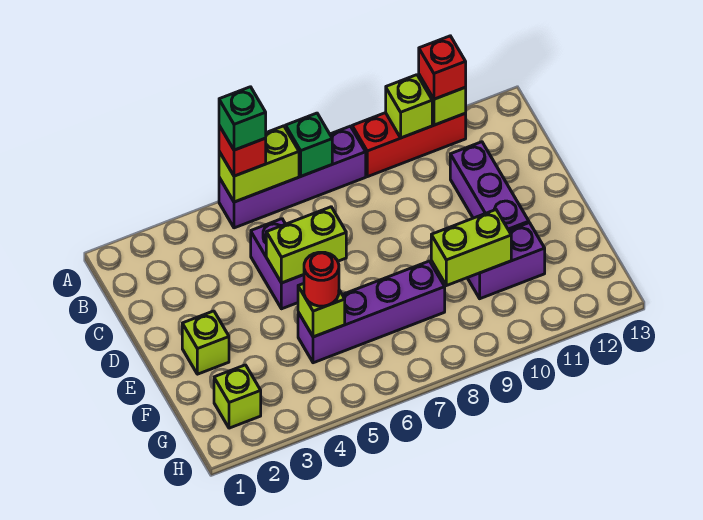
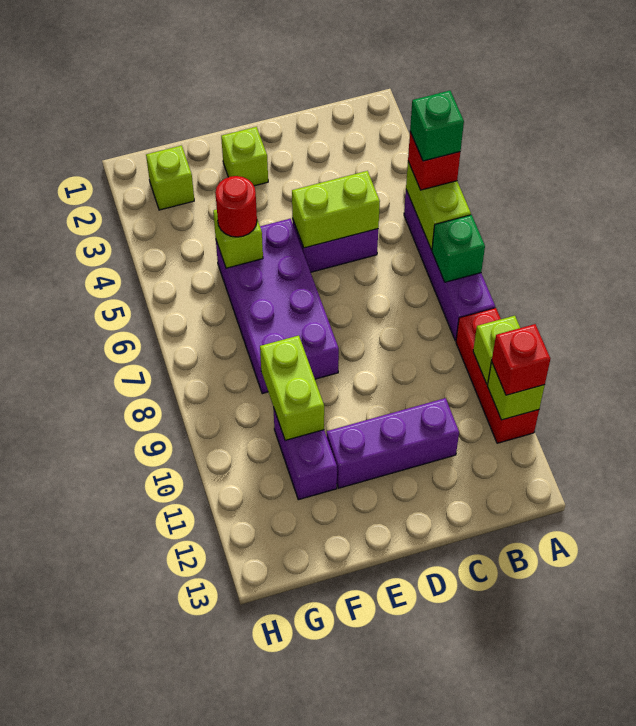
lime 1x2 brick [266,207,346,283] -> lime 1x2 brick turned to [292,171,380,248]
purple 1x4 brick [298,261,445,363] -> purple 2x4 brick [216,219,339,394]

